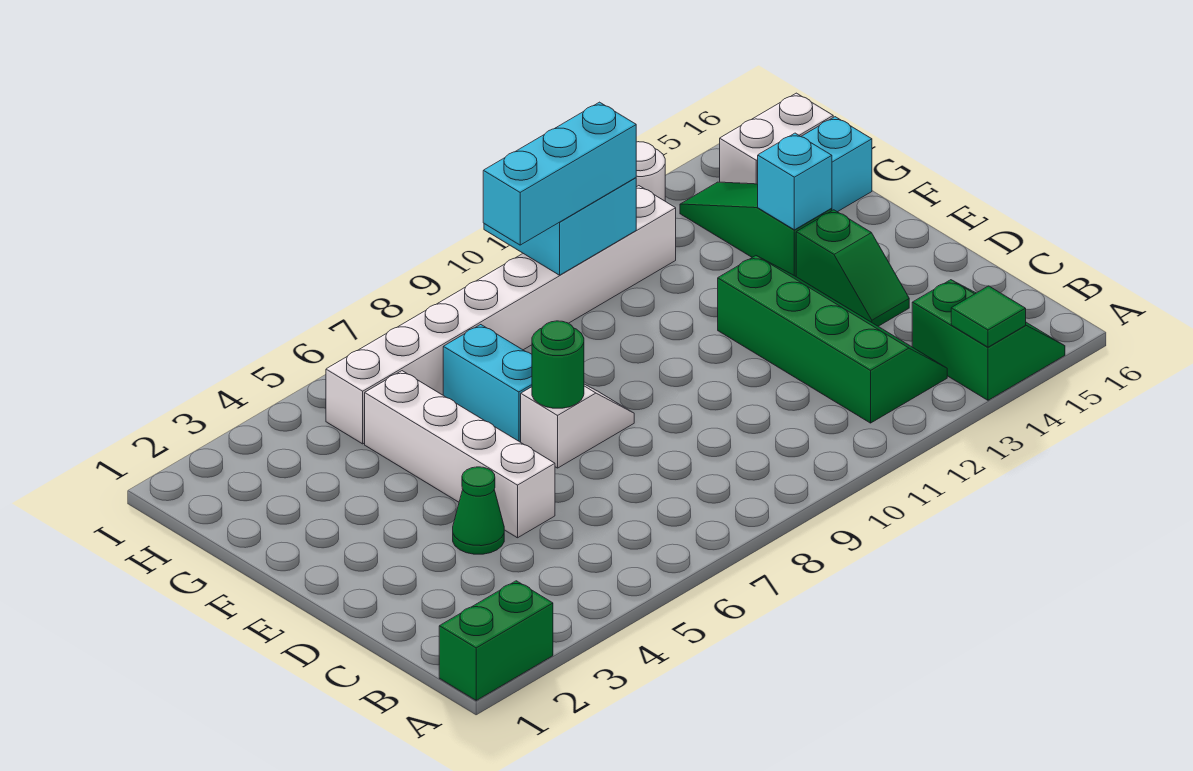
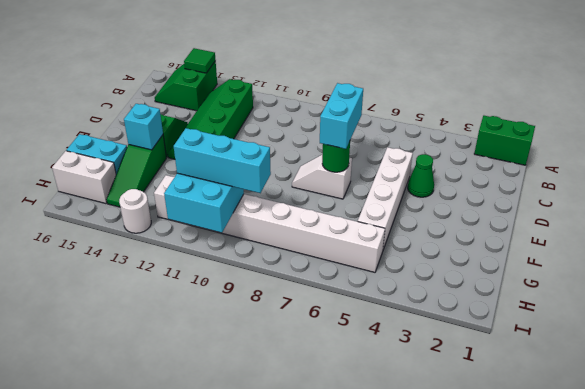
cyan 1x2 brick [443,325,532,442] -> cyan 1x2 brick moved to [320,83,363,149]

